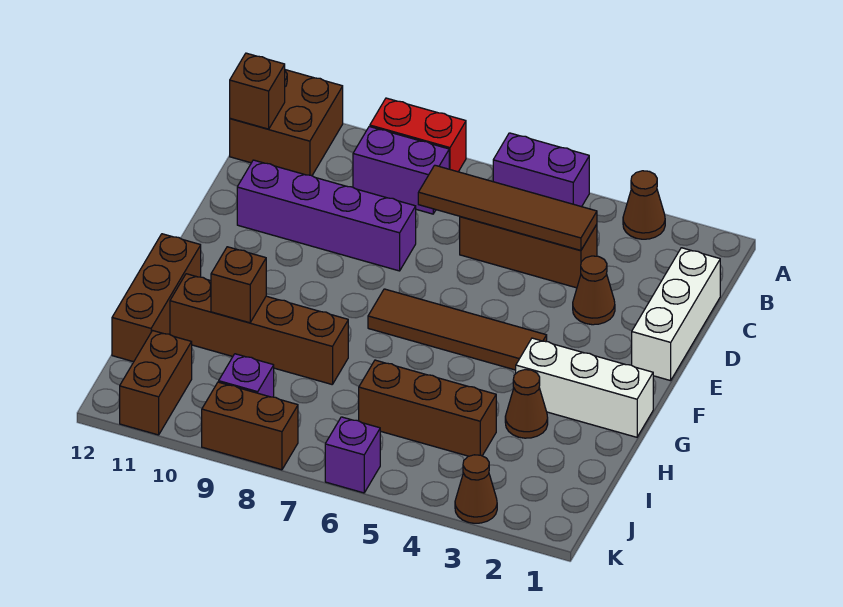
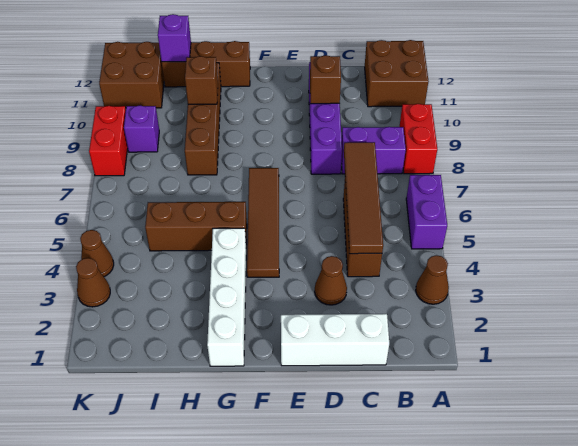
purple 1x2 brick [353,127,449,214] -> purple 1x2 brick turned to [341,127,406,174]
brown 1x1 brick [230,53,285,129] -> brown 1x1 brick moved to [310,55,341,104]
white 1x3 brick [516,338,653,437] -> white 1x4 brick [207,228,246,366]
brown 1x1 cone [505,370,548,438] -> brown 1x1 cone moved to [80,230,114,277]
brown 1x3 brick [359,360,496,456] -> brown 1x3 brick turned to [145,202,247,251]
brown 1x2 brick [120,331,192,435] -> brown 2x2 brick [99,42,164,108]
purple 1x1 brick [325,417,380,493] -> purple 1x1 brick moved to [158,14,191,62]
brown 1x2 brick [202,382,298,470] -> red 1x2 brick [89,106,128,176]

